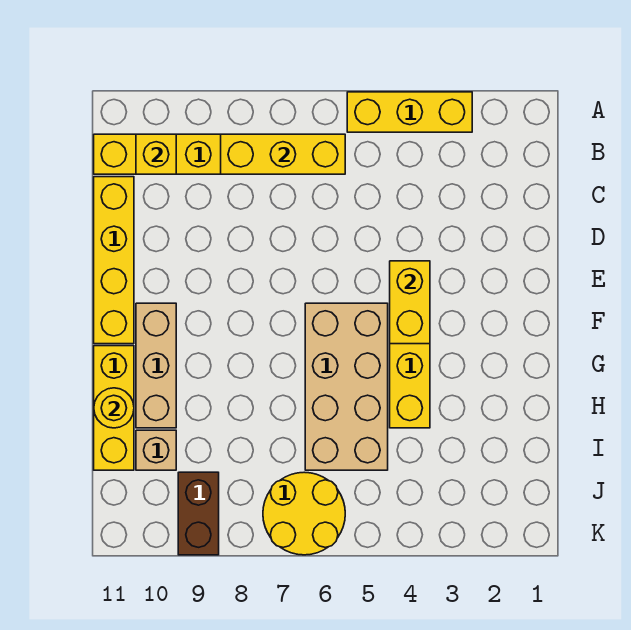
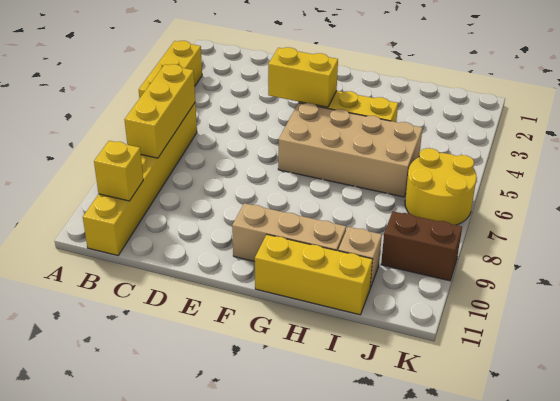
yellow 1x4 brick [94,177,134,344] -> none
yellow 1x1 round brick [94,388,134,428] -> none

